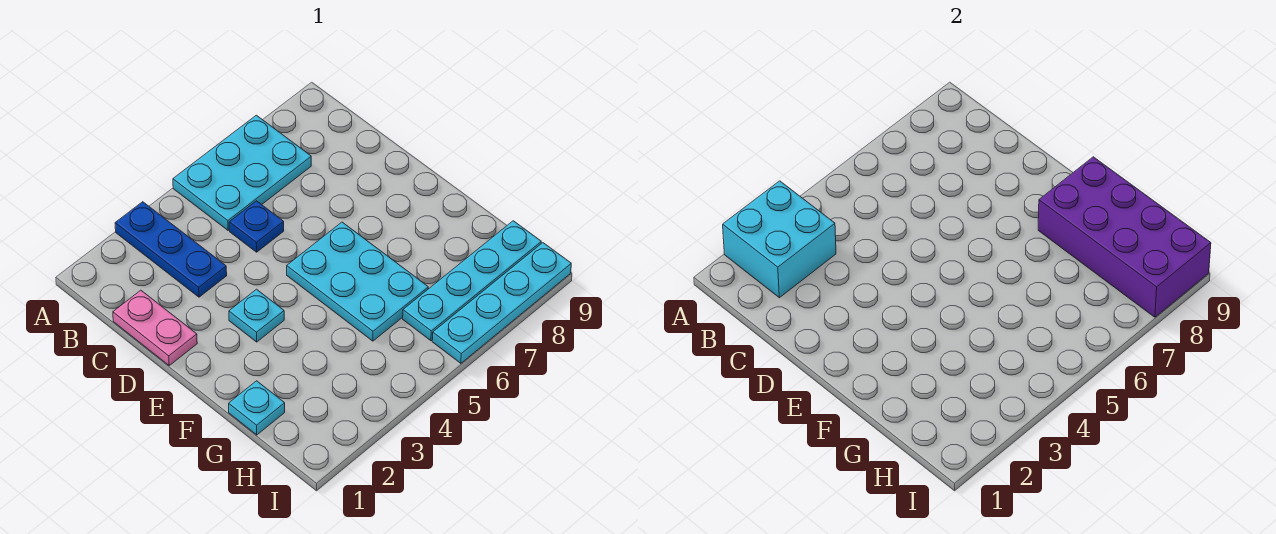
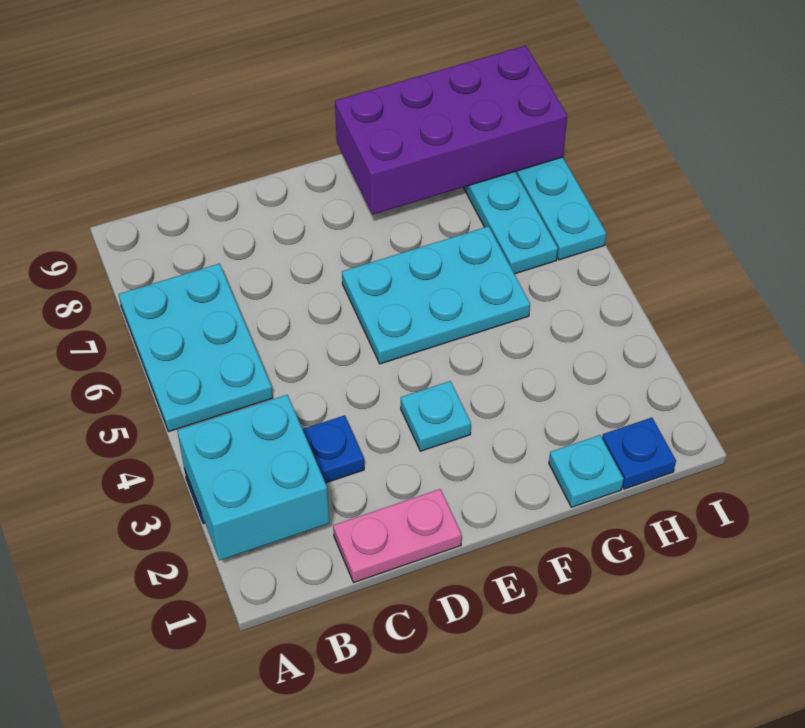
blue 1x1 plate [229,201,284,252] -> blue 1x1 plate moved to [602,418,676,489]

